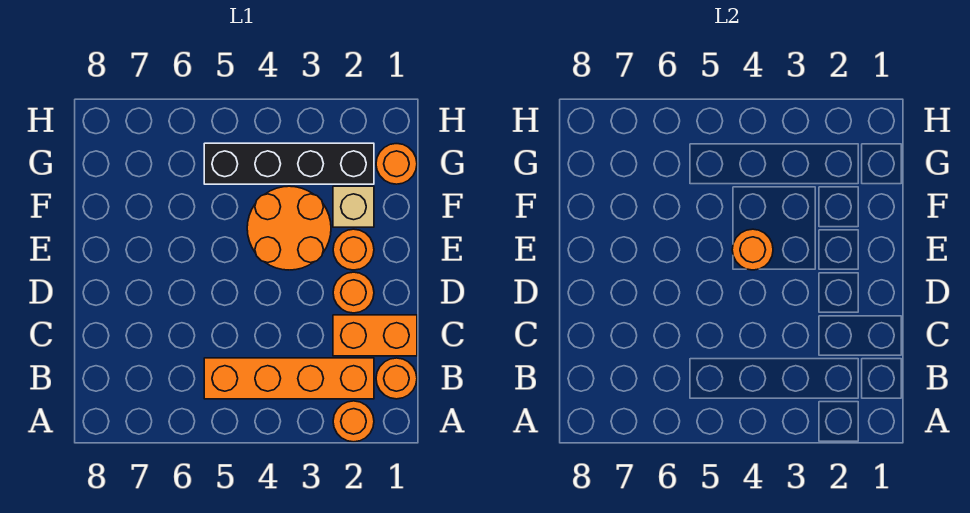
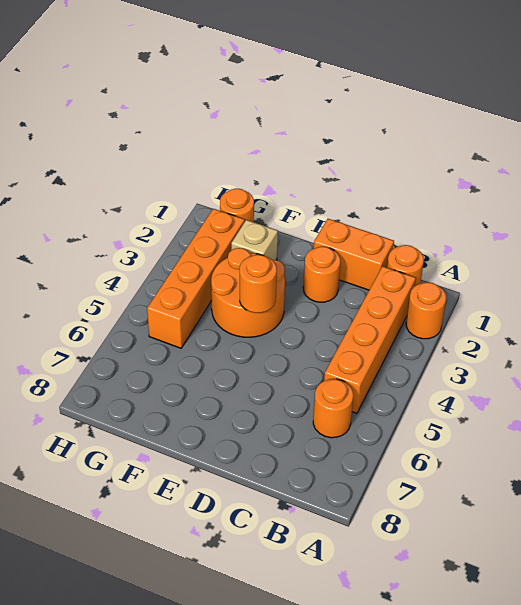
orange 1x2 brick [333,315,417,356] -> orange 1x2 brick turned to [314,219,394,290]
orange 1x1 round brick [333,229,374,270] -> orange 1x1 round brick moved to [313,379,353,438]
black 1x4 brick [204,143,374,184] -> orange 1x4 brick [147,209,245,348]

